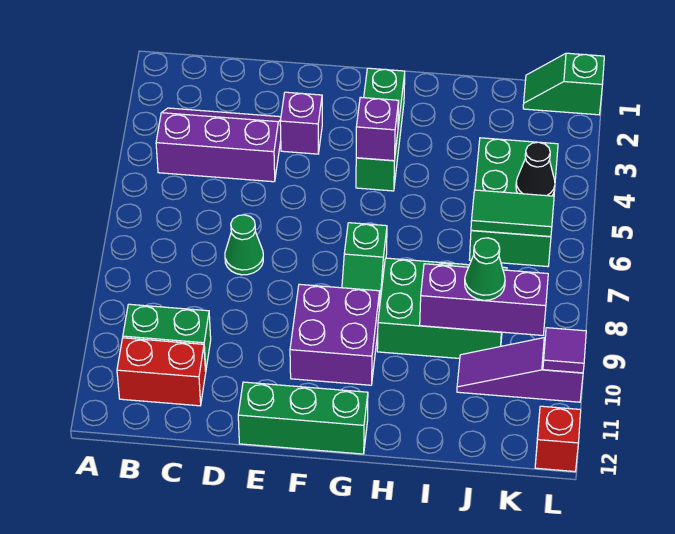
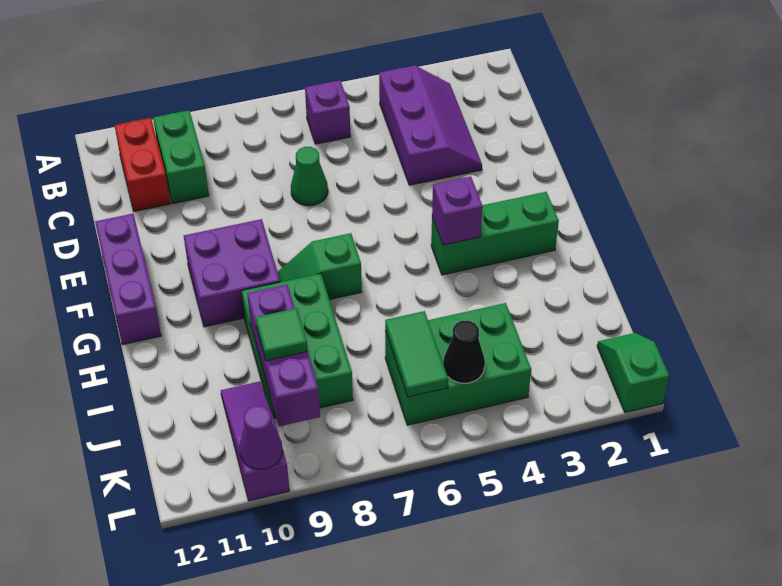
purple 1x1 brick [280,92,322,154] -> purple 1x1 brick moved to [305,80,350,144]
green 1x3 brick [238,382,368,454] -> purple 1x3 brick [95,214,161,345]
green 1x1 cone [465,238,505,300] -> green 1x1 tile [256,308,308,361]
purple 1x1 tile [543,328,586,373] -> purple 1x1 cone [239,406,283,469]
red 1x1 brick [535,406,581,472] -> none

